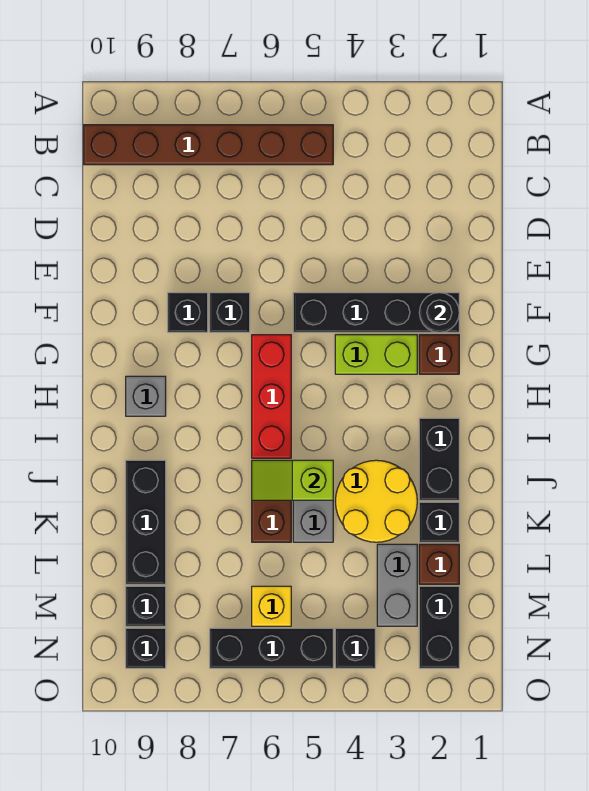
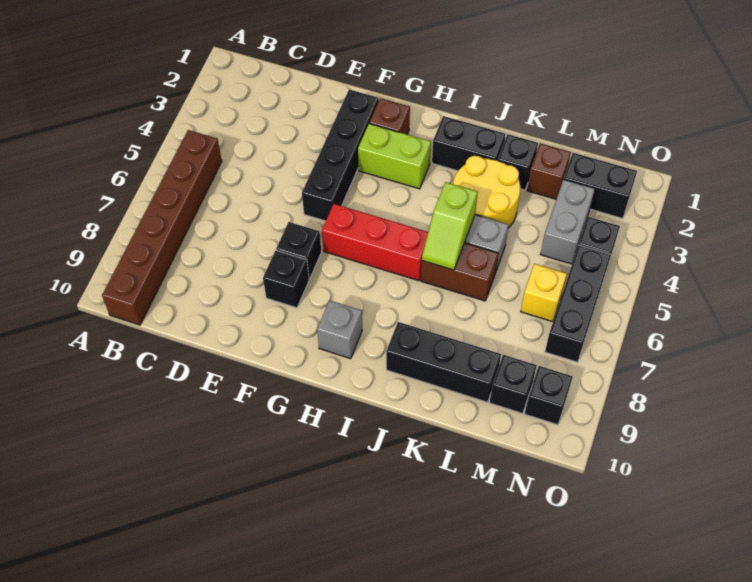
black 1x1 round brick [419,293,459,332] -> none
lime 1x2 brick [335,335,417,374] -> lime 1x2 brick turned to [358,124,431,189]
grey 1x2 brick [377,544,417,626] -> grey 1x2 brick turned to [540,179,595,264]

